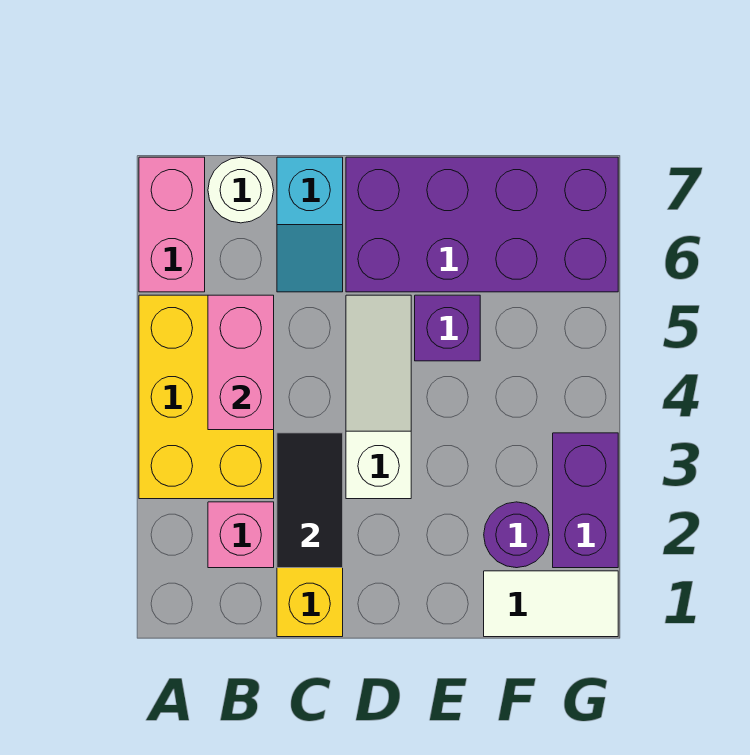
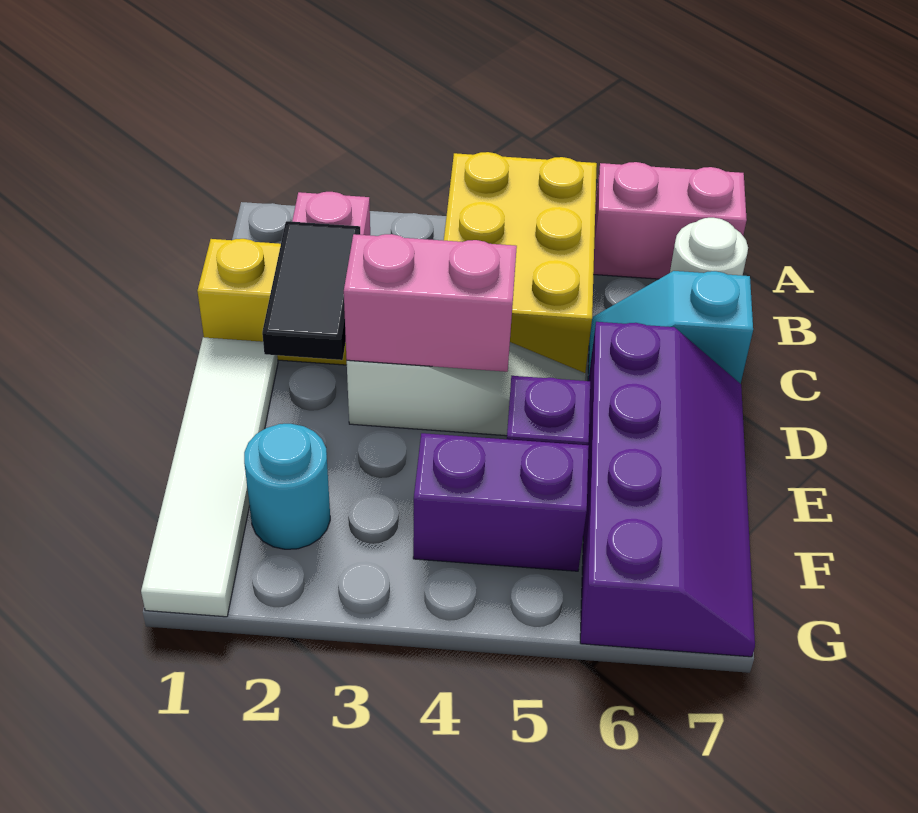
yellow 2x3 brick [139,295,274,499] -> yellow 2x3 brick turned to [444,152,597,373]
pink 1x2 brick [208,295,274,430] -> pink 1x2 brick moved to [344,234,517,372]
black 1x2 tile [277,433,343,568] -> black 1x2 tile turned to [262,221,360,360]
purple 2x4 brick [346,157,618,292] -> purple 2x4 slope [580,322,755,657]
white 1x2 tile [484,571,618,637] -> white 1x4 tile [141,337,278,617]
purple 1x1 round brick [484,502,549,568] -> cyan 1x1 round brick [244,424,330,549]
purple 1x2 brick [553,433,618,568] -> purple 1x2 brick moved to [413,433,589,571]

